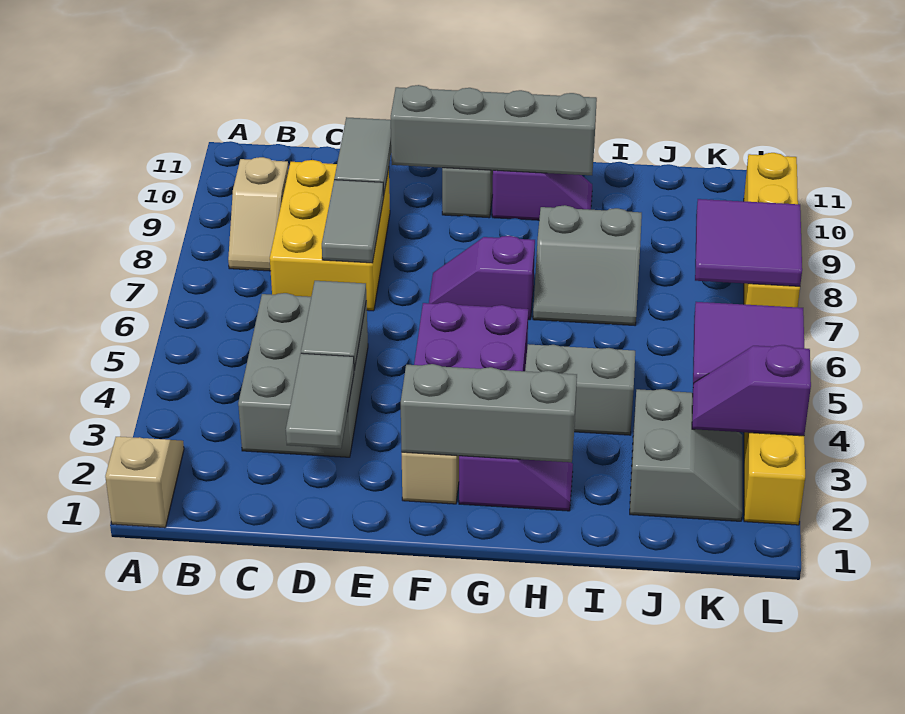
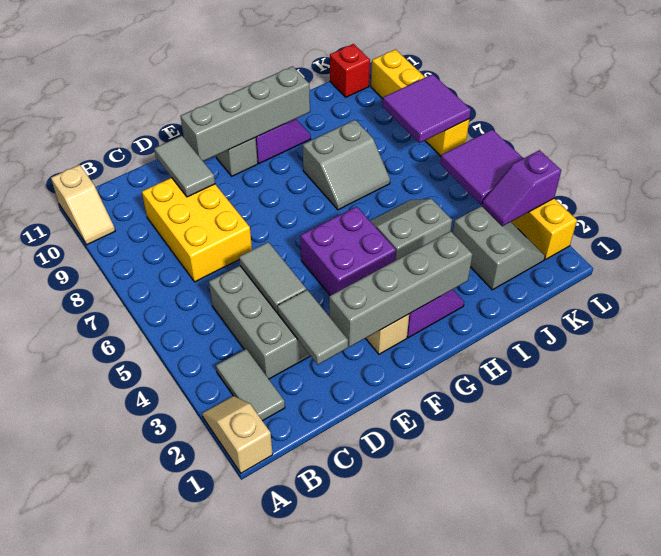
tan 1x2 slope [228,157,289,271] -> tan 1x2 slope moved to [51,165,115,245]
grey 1x2 tile [322,180,384,263] -> grey 1x2 tile moved to [216,349,285,421]
grey 1x3 brick [401,364,577,462] -> grey 1x4 brick [329,231,473,347]
purple 1x2 slope [429,236,535,320] -> none
none -> red 1x1 brick [330,44,370,97]

